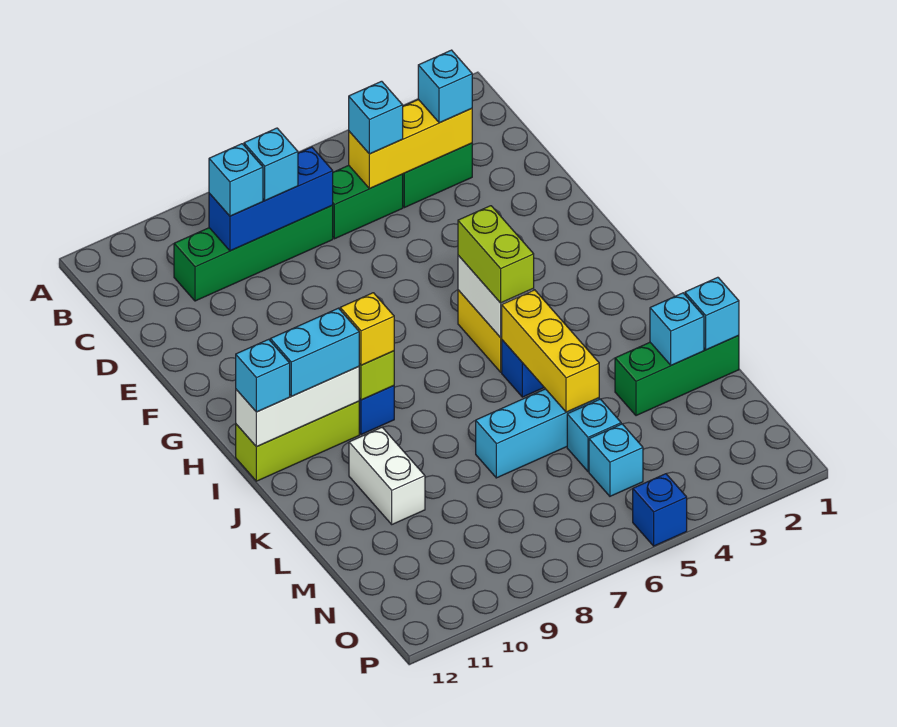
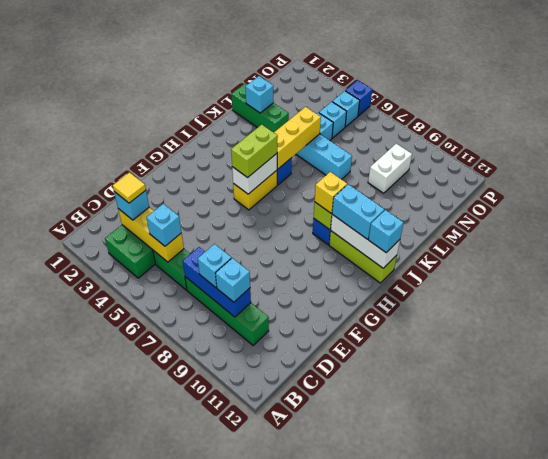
none -> yellow 1x1 tile [113,172,146,203]
white 1x2 brick [349,427,425,524] -> white 1x2 brick moved to [368,144,412,193]
cyan 1x1 brick [685,277,739,350] -> cyan 1x1 brick moved to [332,91,360,127]

